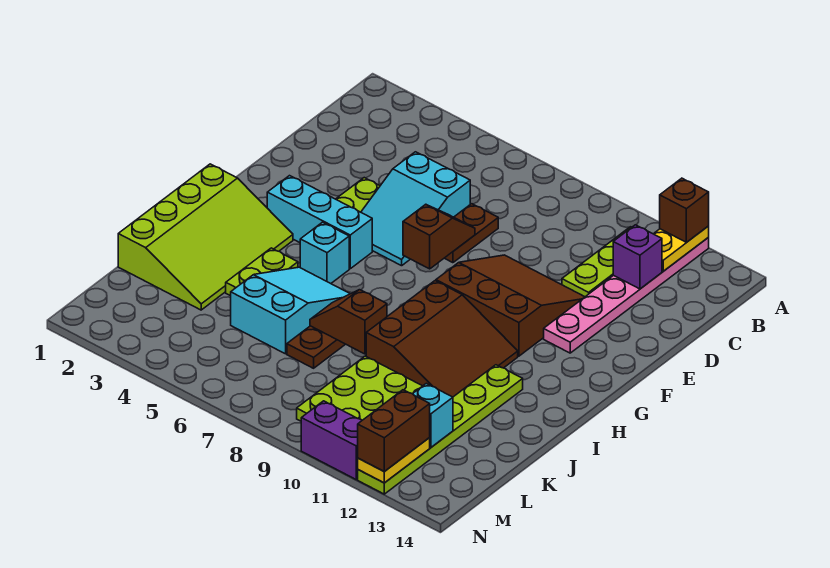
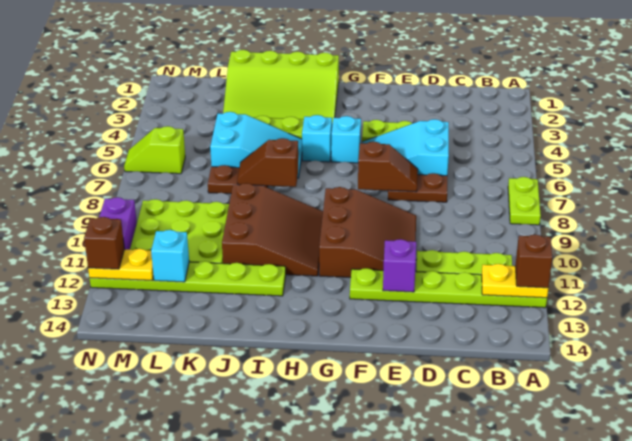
none -> lime 1x2 plate [508,177,541,225]
pink 1x6 plate [544,238,709,353] -> lime 1x6 plate [350,268,547,308]
purple 1x1 brick [613,225,662,289] -> purple 1x1 brick moved to [383,239,416,292]
cyan 1x3 brick [267,176,372,269] -> cyan 1x1 brick [331,116,361,163]
brown 3x3 slope [366,281,518,397] -> brown 3x3 slope turned to [222,183,323,276]
brown 1x2 slope [310,290,387,354] -> brown 1x2 slope turned to [237,138,298,187]
none -> lime 1x2 slope [124,126,185,174]
brown 1x2 brick [358,390,430,472] -> brown 1x1 brick [84,217,124,269]

